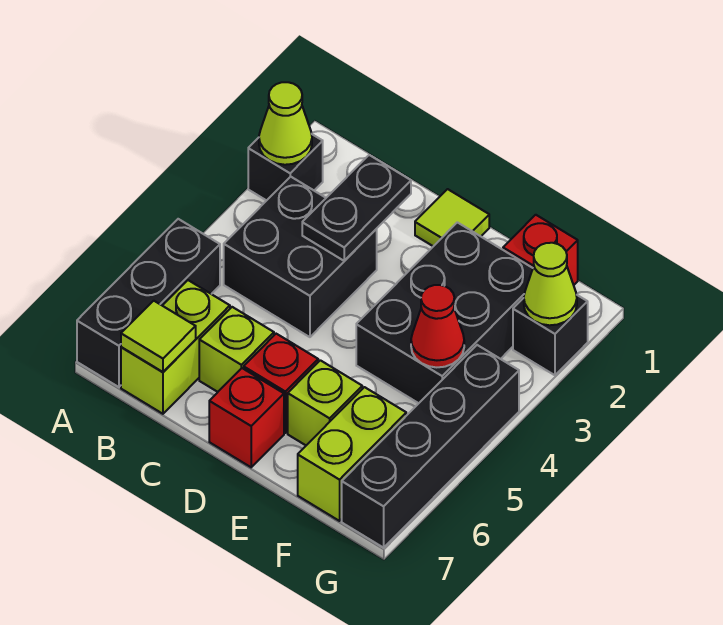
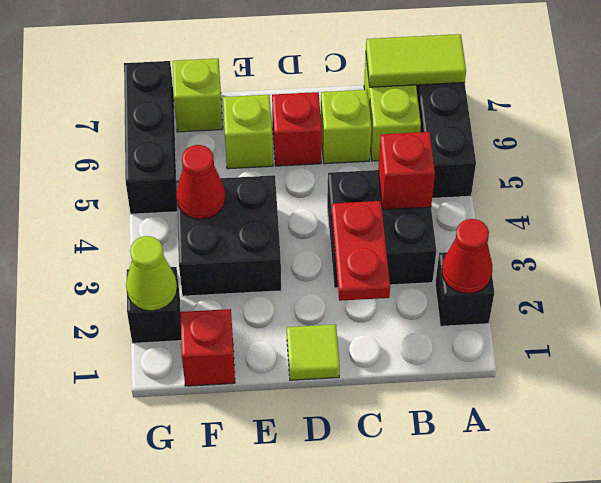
lime 1x1 cone [259,82,312,165] -> red 1x1 cone [442,219,492,294]
lime 1x1 tile [121,301,196,372] -> lime 1x2 tile [366,34,466,87]
black 1x2 plate [302,155,411,261] -> red 1x2 plate [332,201,390,301]
red 1x1 brick [209,368,284,467] -> red 1x1 brick moved to [378,132,435,210]
black 2x3 brick [356,222,533,403] -> black 2x2 brick [176,175,281,296]
lime 1x2 brick [298,387,406,521] -> lime 1x1 brick [173,58,223,132]
black 1x4 brick [342,345,519,548] -> black 1x3 brick [124,61,177,214]

